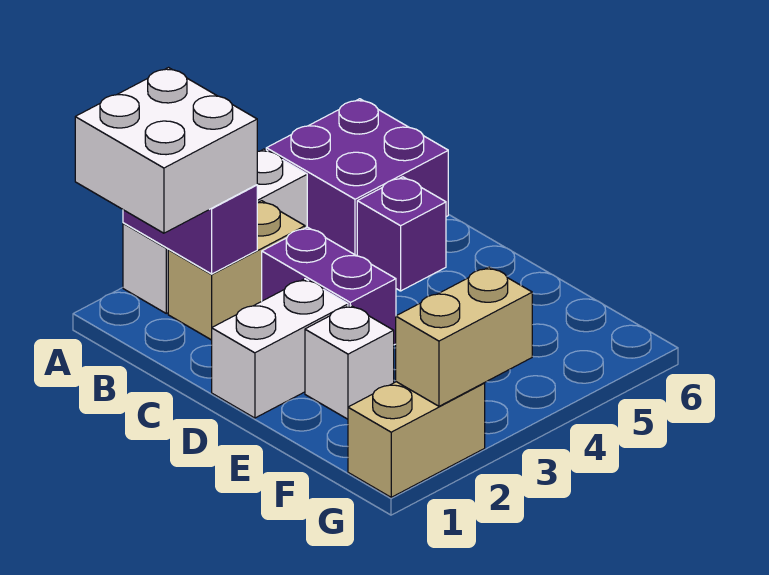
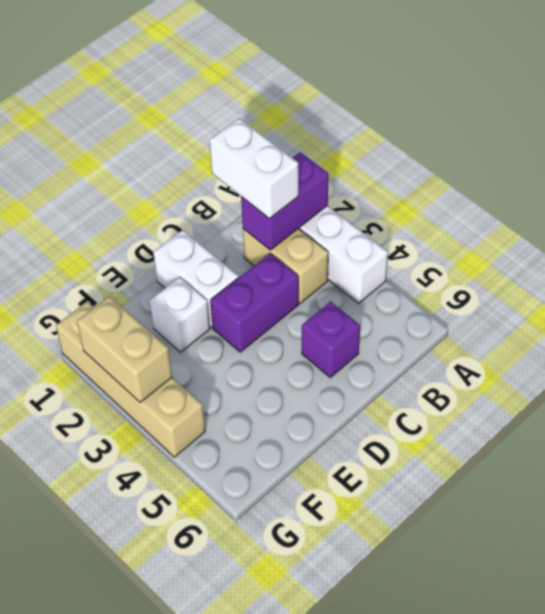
white 2x2 brick [75,68,257,233] -> white 1x2 brick [209,118,299,219]
purple 2x2 brick [266,99,448,256] -> none
tan 1x2 brick [348,382,485,497] -> tan 1x4 brick [56,302,205,457]

